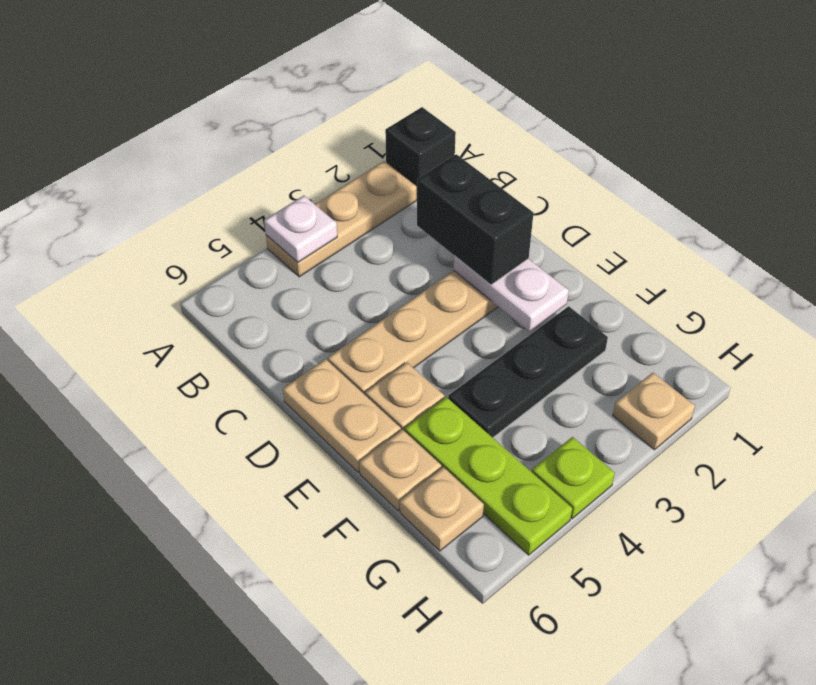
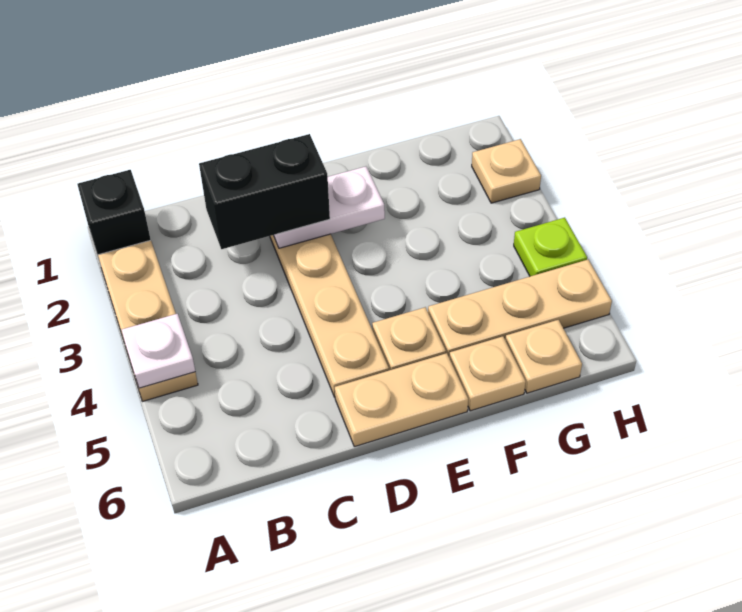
black 1x3 plate [448,306,608,438] -> none
lime 1x3 plate [405,397,572,555] -> tan 1x3 plate [428,260,612,356]

